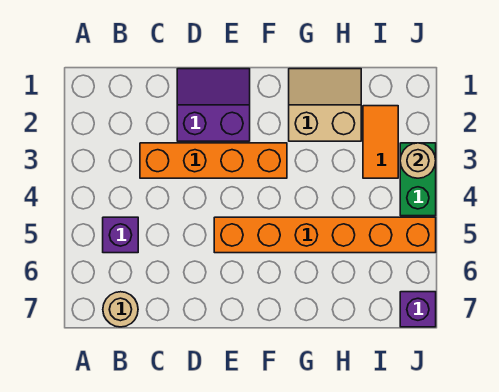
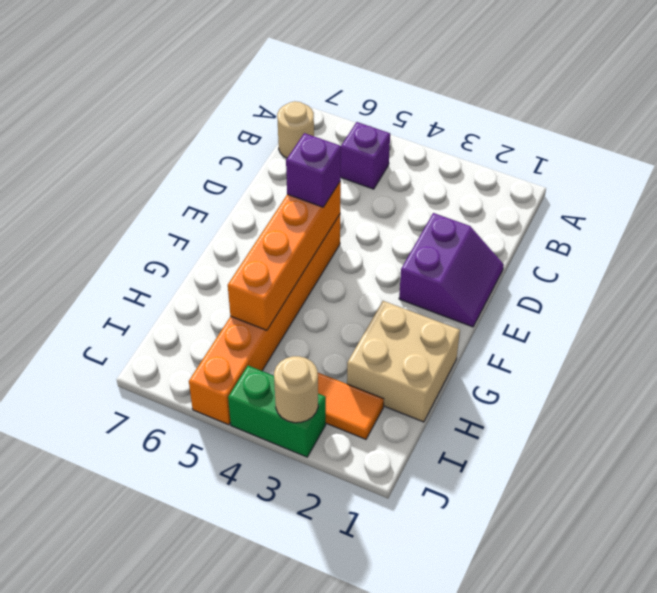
orange 1x4 brick [140,143,287,178] -> orange 1x4 brick moved to [228,181,341,330]
tan 2x2 slope [289,69,361,141] -> tan 2x2 brick [347,301,460,422]
purple 1x1 brick [400,292,436,327] -> purple 1x1 brick moved to [286,133,341,207]

